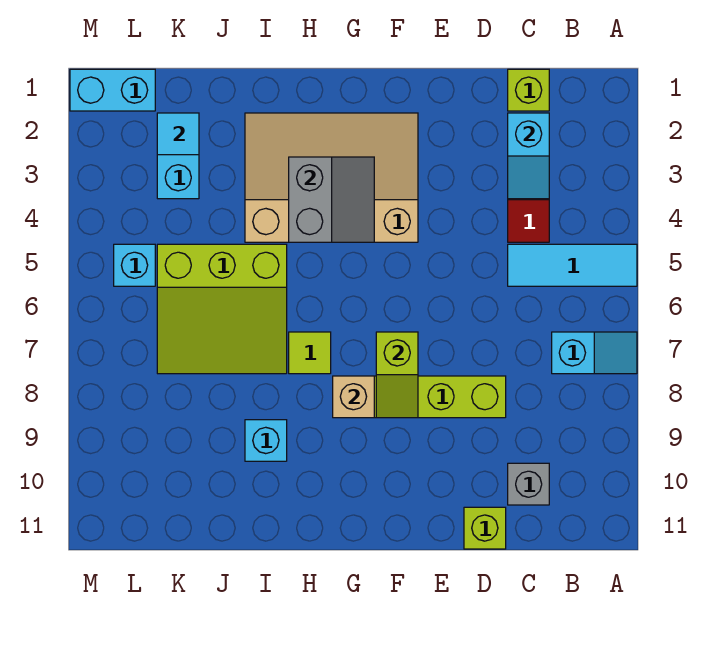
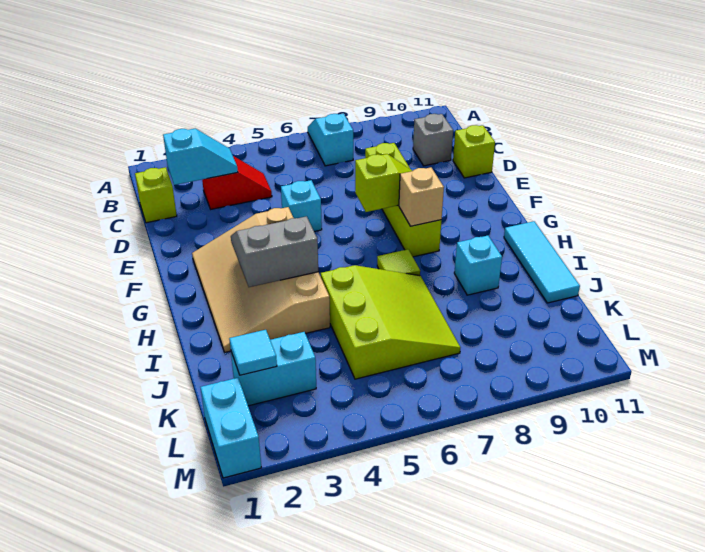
cyan 1x3 tile [508,244,637,286] -> cyan 1x3 tile moved to [504,221,580,303]
cyan 1x1 brick [114,244,155,286] -> cyan 1x1 brick moved to [281,180,322,232]

